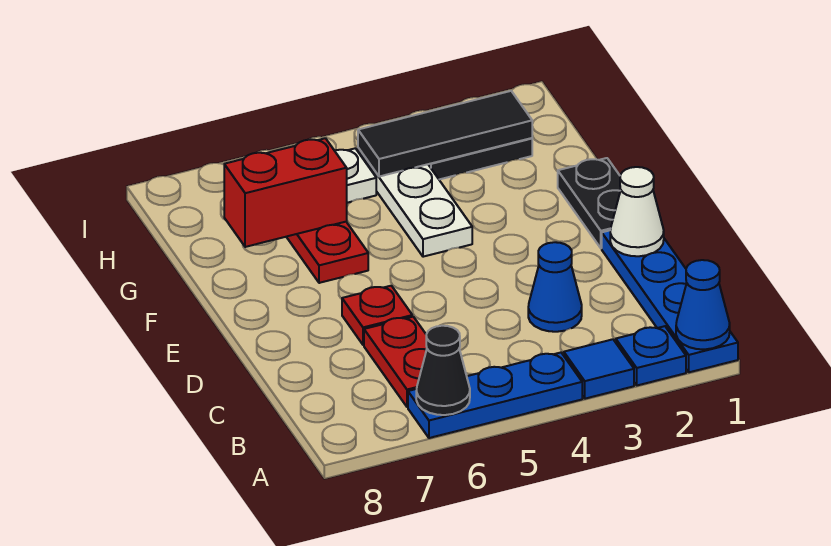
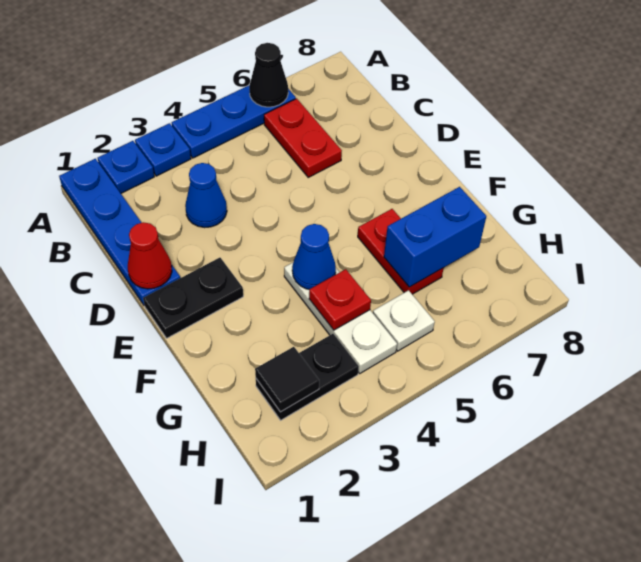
blue 1x1 cone [676,260,730,349] -> blue 1x1 cone moved to [292,224,336,289]
blue 1x1 tile [564,339,634,399] -> blue 1x1 plate [135,123,191,176]
white 1x1 cone [610,167,664,256] -> red 1x1 cone [128,222,172,289]
red 1x1 plate [342,286,412,345] -> red 1x1 plate moved to [309,269,371,330]
black 1x2 plate [558,158,621,248] -> black 1x2 plate turned to [143,258,243,338]
red 1x2 brick [224,138,347,247] -> blue 1x2 brick [384,187,486,287]
black 1x3 tile [358,91,532,177] -> black 1x1 tile [255,347,319,412]

